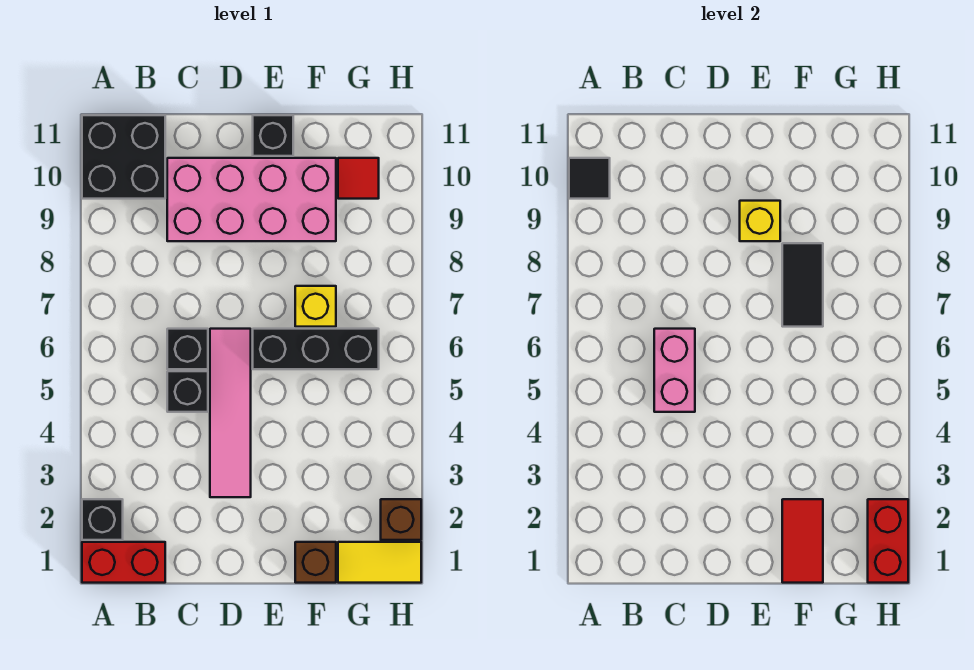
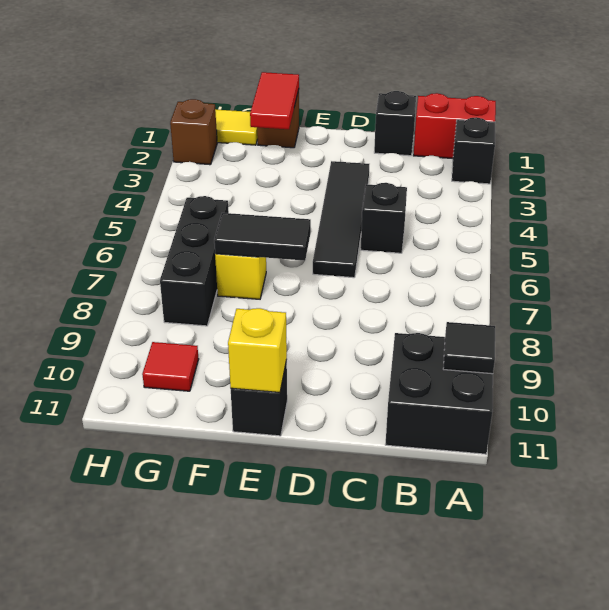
pink 1x2 brick [654,329,695,412] -> none
black 1x1 brick [167,329,208,369] -> black 1x1 brick moved to [374,91,416,156]
pink 2x4 brick [167,158,336,241] -> none
pink 1x4 tile [210,329,251,497] -> black 1x4 tile [313,161,369,278]
black 1x3 brick [253,329,379,369] -> black 1x3 brick turned to [160,196,229,326]
yellow 1x1 brick [740,201,780,241] -> yellow 1x1 brick moved to [228,308,287,393]
black 1x2 tile [782,243,823,327] -> black 1x2 tile turned to [214,213,311,261]
red 1x2 brick [868,499,908,583] -> none

